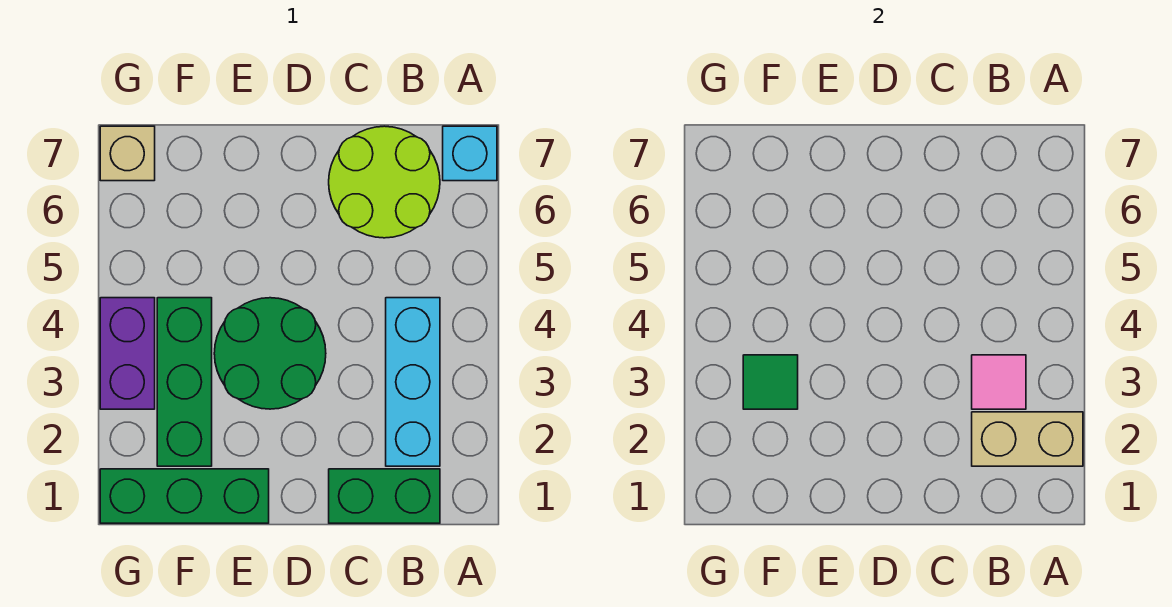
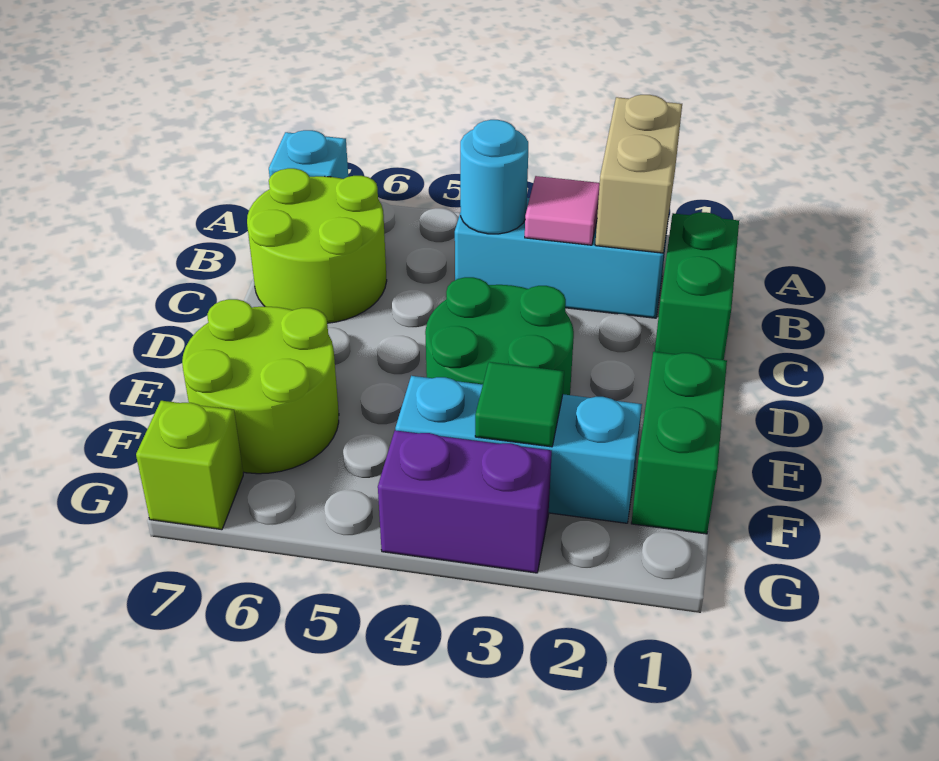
none -> cyan 1x1 round brick [460,120,528,234]
green 1x3 brick [100,469,269,523] -> green 1x2 brick [631,352,727,534]
none -> lime 2x2 round brick [182,299,339,474]
green 1x3 brick [157,298,212,466] -> cyan 1x3 brick [395,376,642,523]
tan 1x1 brick [100,126,155,181] -> lime 1x1 brick [136,401,243,530]

